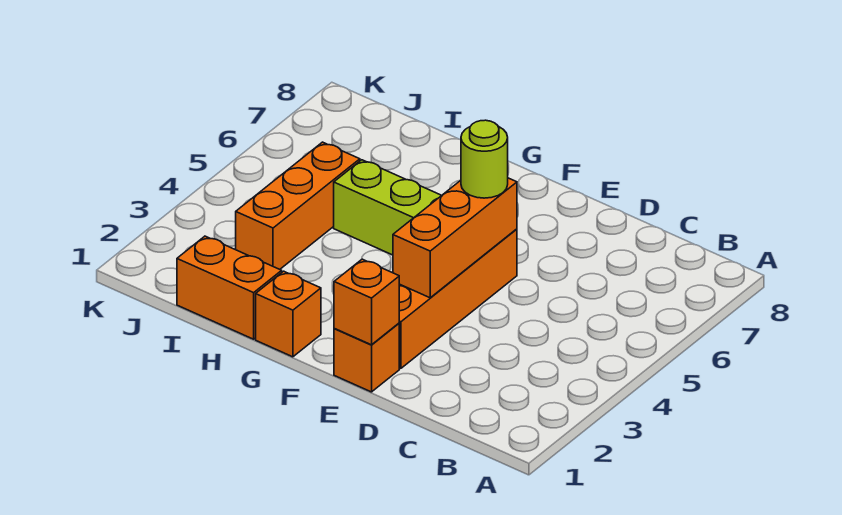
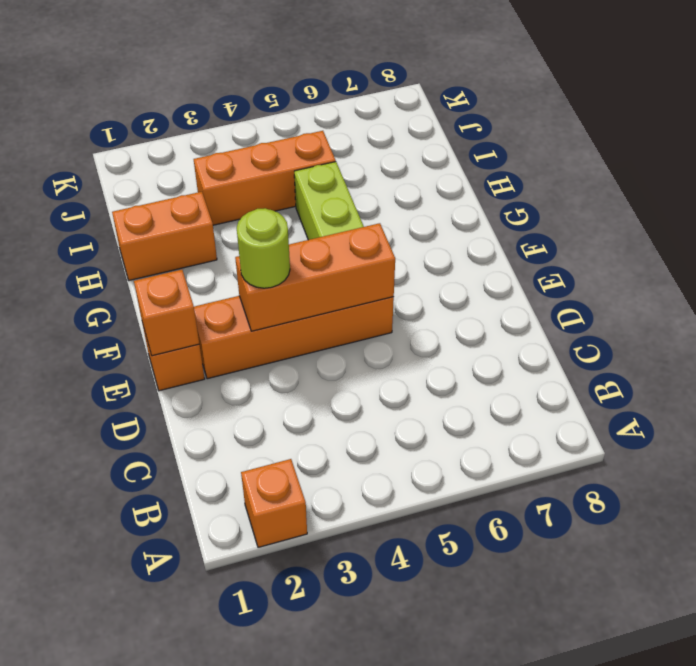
lime 1x1 round brick [461,120,508,198] -> lime 1x1 round brick moved to [237,208,290,288]
orange 1x1 brick [256,271,321,357] -> orange 1x1 brick moved to [241,459,307,547]
orange 1x2 brick [177,236,282,339] -> orange 1x2 brick turned to [112,192,217,280]

